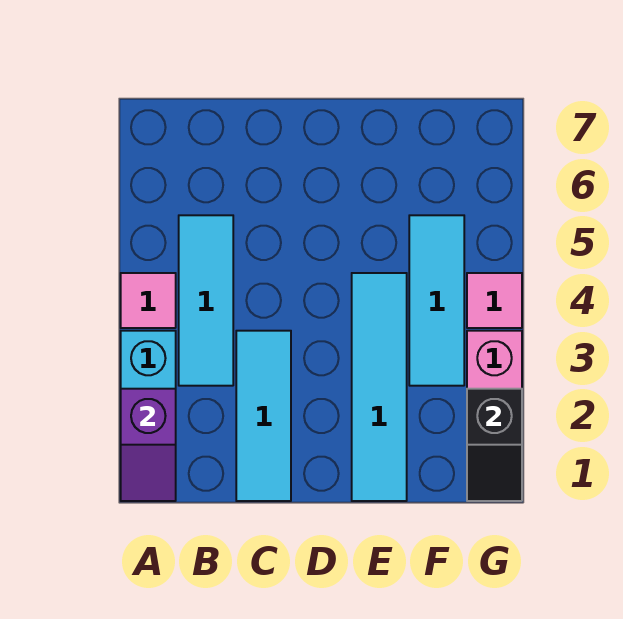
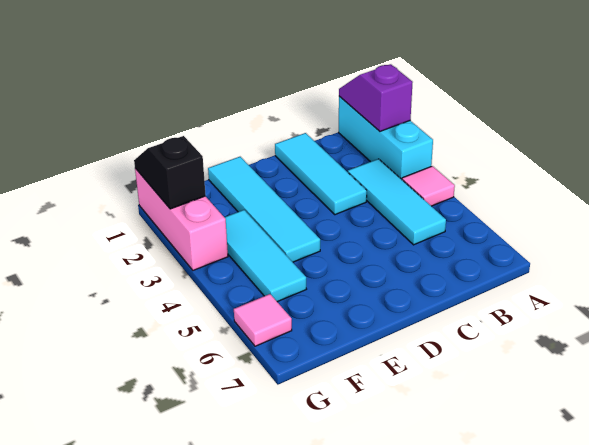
pink 1x1 tile [467,273,522,328] -> pink 1x1 tile moved to [234,294,292,346]

